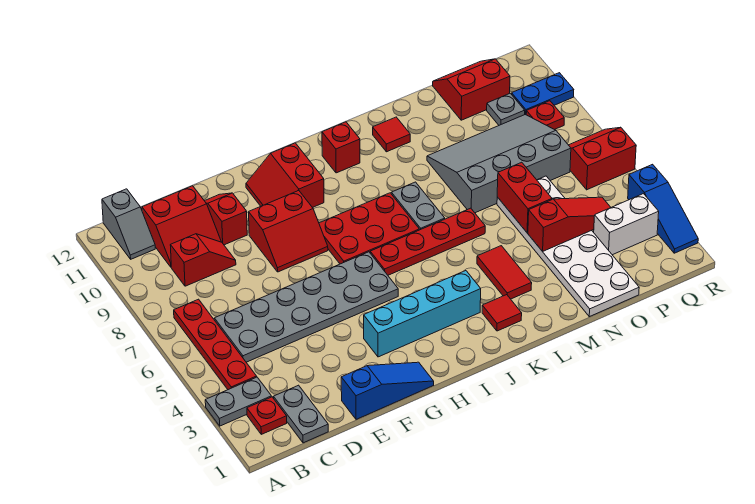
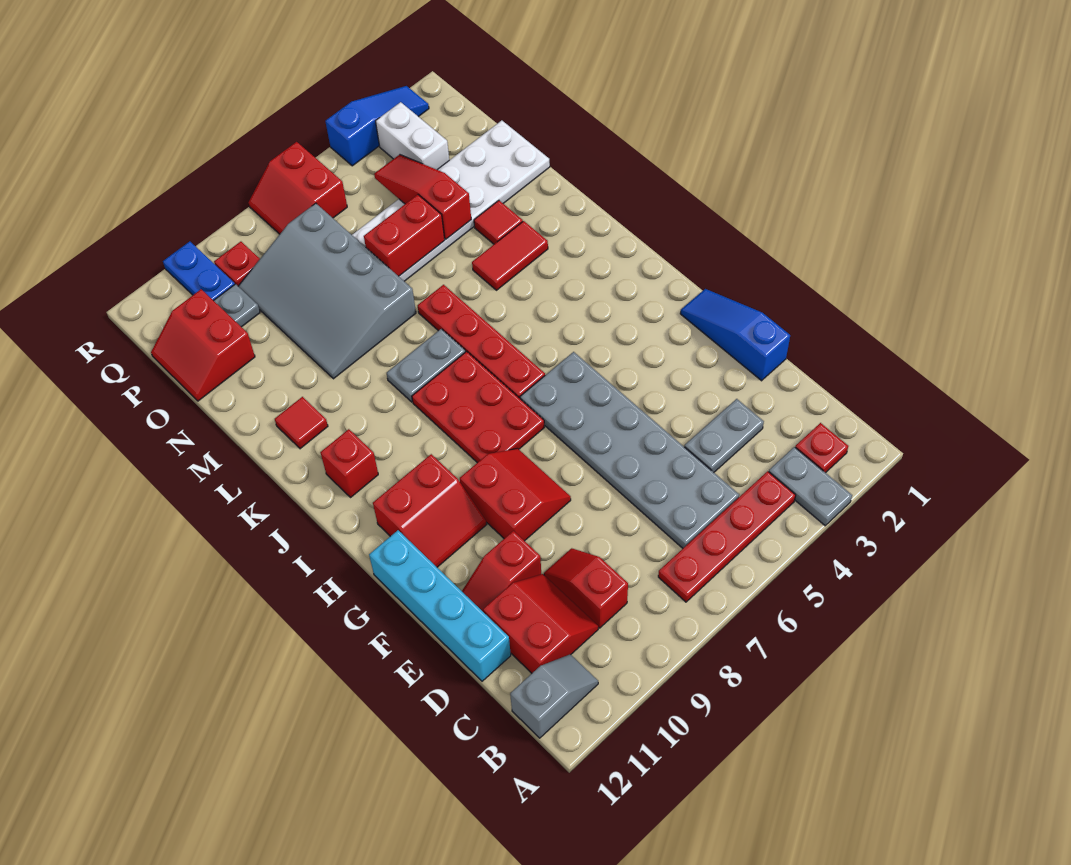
grey 1x2 plate [274,385,328,443] -> grey 1x2 plate moved to [684,399,764,472]
cyan 1x4 brick [364,271,481,357] -> cyan 1x4 brick moved to [369,530,511,681]
red 1x1 tile [482,295,522,331] -> red 1x1 tile moved to [474,200,523,244]

